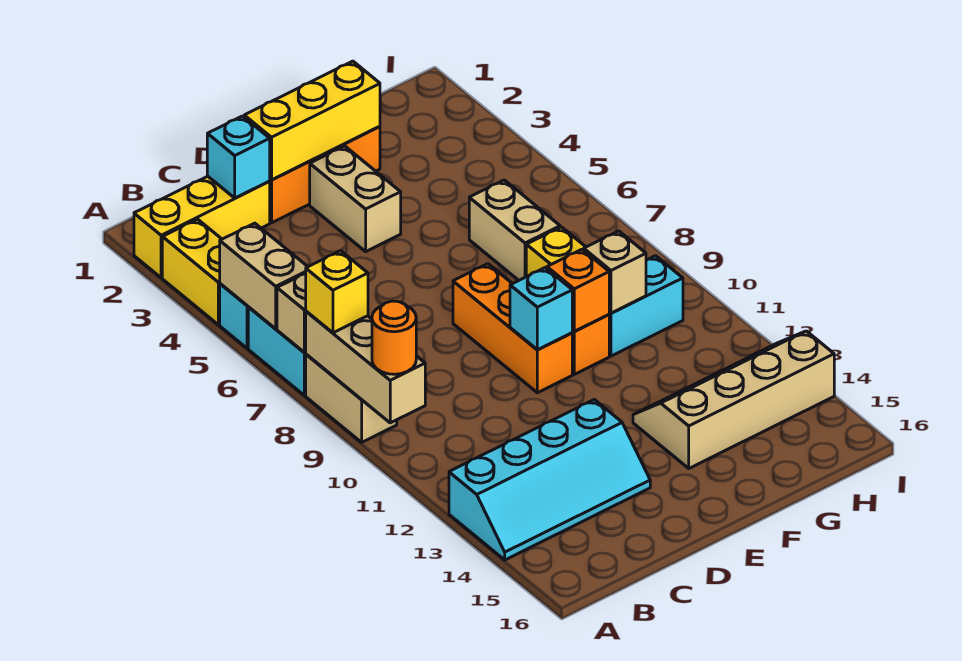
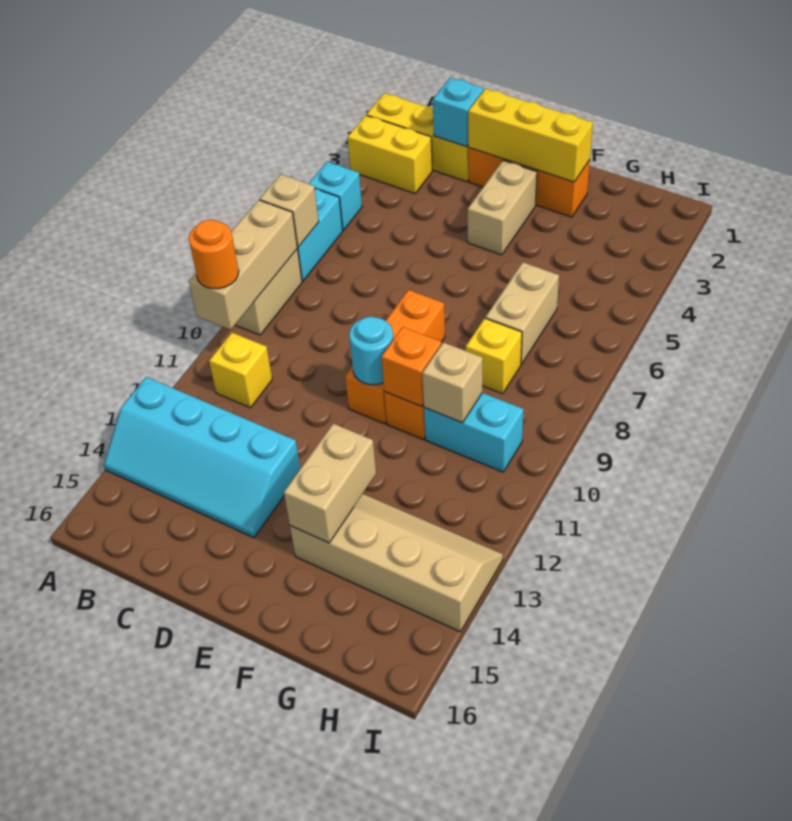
yellow 1x2 brick [162,219,222,325] -> yellow 1x2 brick turned to [347,115,432,194]
tan 1x2 brick [220,223,308,329] -> tan 1x2 brick moved to [284,424,376,543]
yellow 1x1 brick [305,251,368,333] -> yellow 1x1 brick moved to [209,333,272,408]
cyan 1x1 brick [510,268,572,350] -> cyan 1x1 round brick [349,317,393,385]

